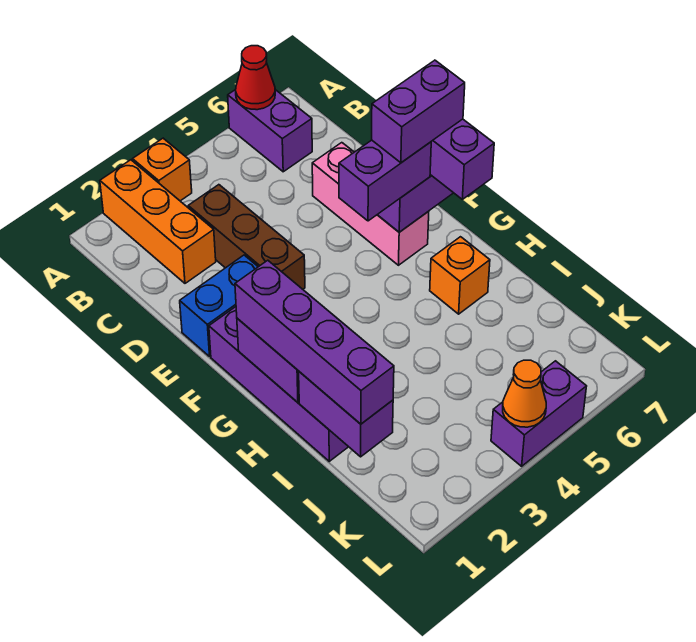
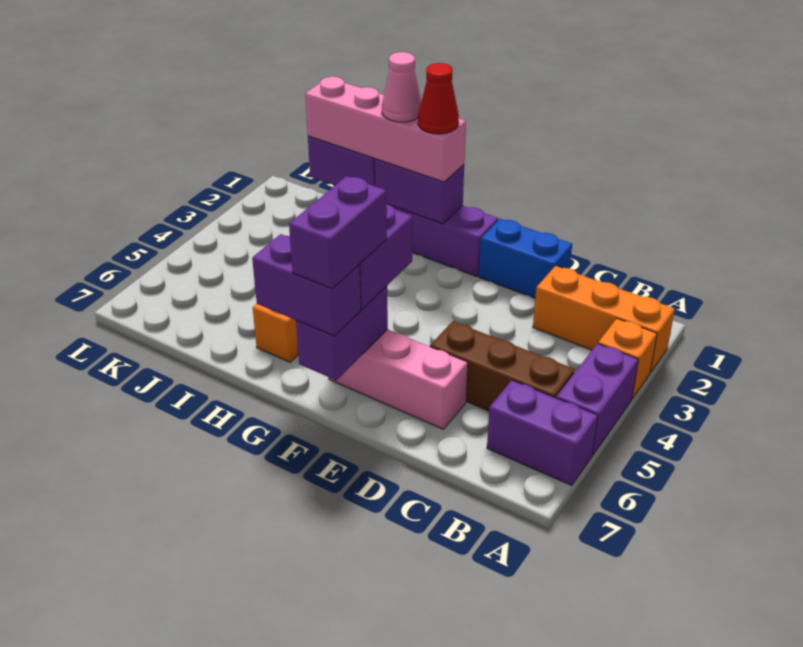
red 1x1 cone [236,46,275,110] -> red 1x1 cone moved to [418,63,459,134]
brown 1x3 brick [188,185,305,289] -> brown 1x3 brick moved to [430,321,575,411]
blue 1x2 brick [180,255,258,356] -> blue 1x2 brick turned to [479,219,572,298]
purple 1x4 brick [235,260,394,424] -> pink 1x4 brick [305,77,466,182]
none -> pink 1x1 cone [382,52,421,122]
purple 1x2 brick [491,361,587,466] -> purple 1x2 brick moved to [556,344,638,455]
orange 1x1 cone [503,360,546,427] -> none

